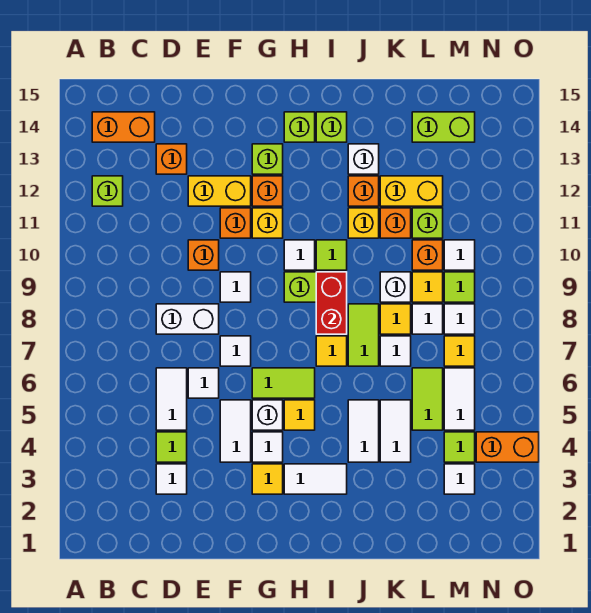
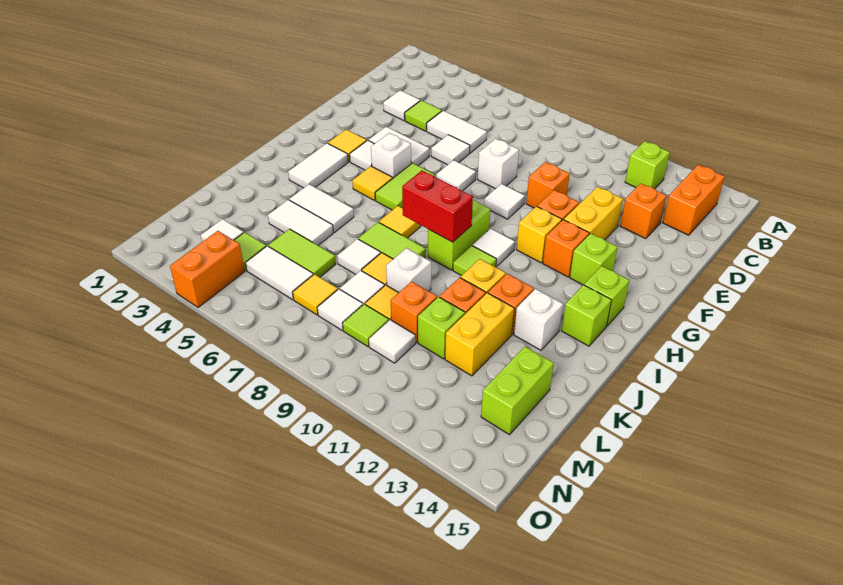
white 1x2 brick [156,304,219,334] -> white 1x1 brick [478,139,519,189]

